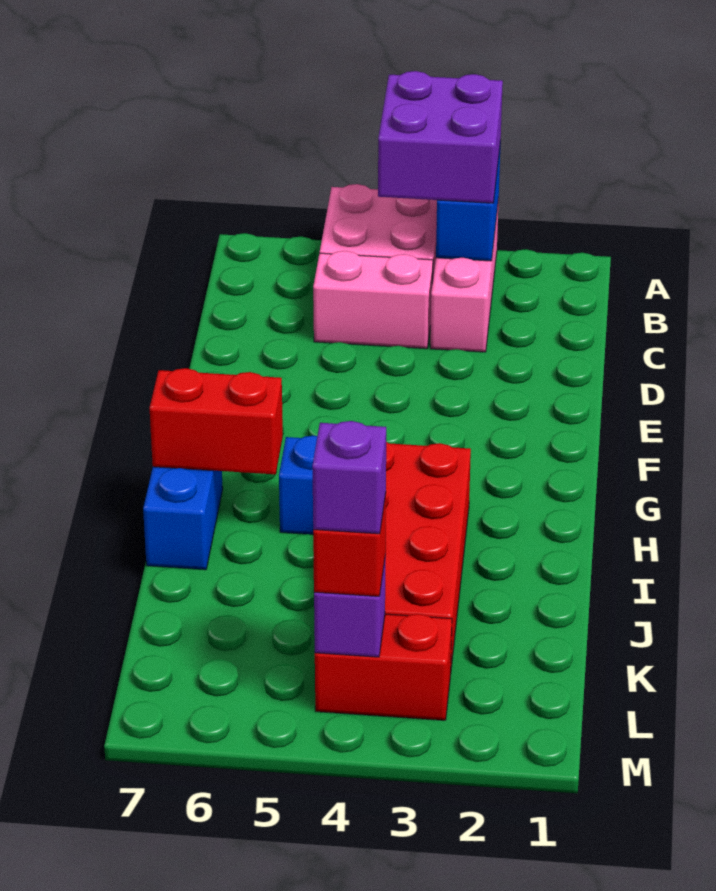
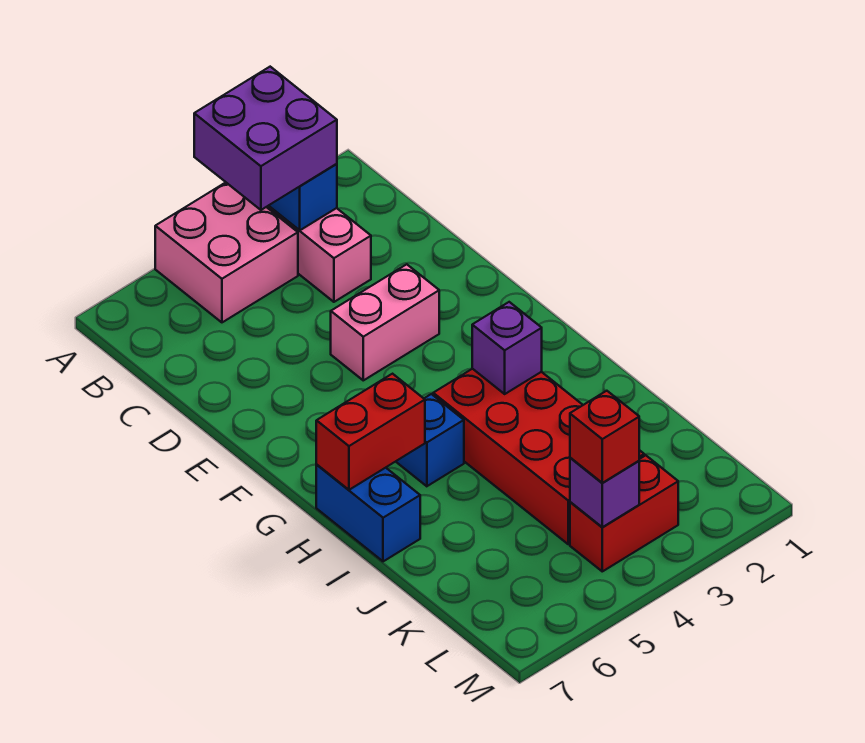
pink 1x2 brick [313,251,433,349] -> pink 1x2 brick moved to [331,264,439,380]
purple 1x1 brick [312,421,386,534] -> purple 1x1 brick moved to [472,302,542,394]

